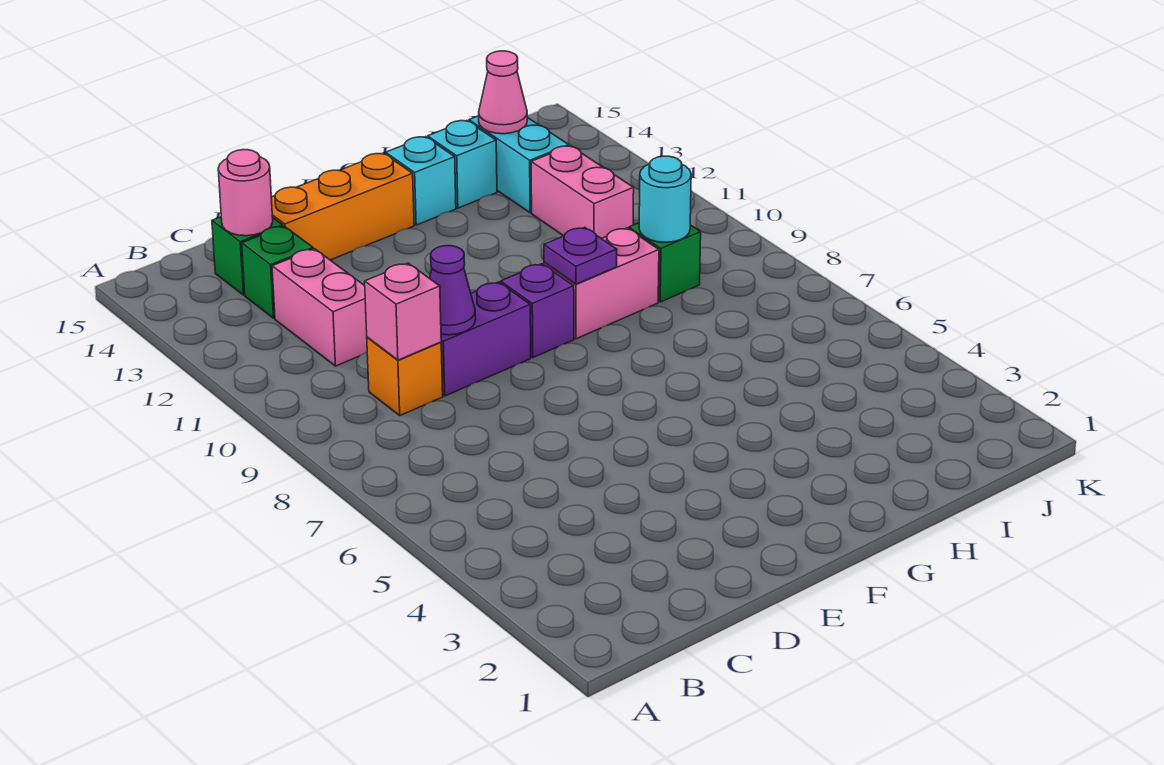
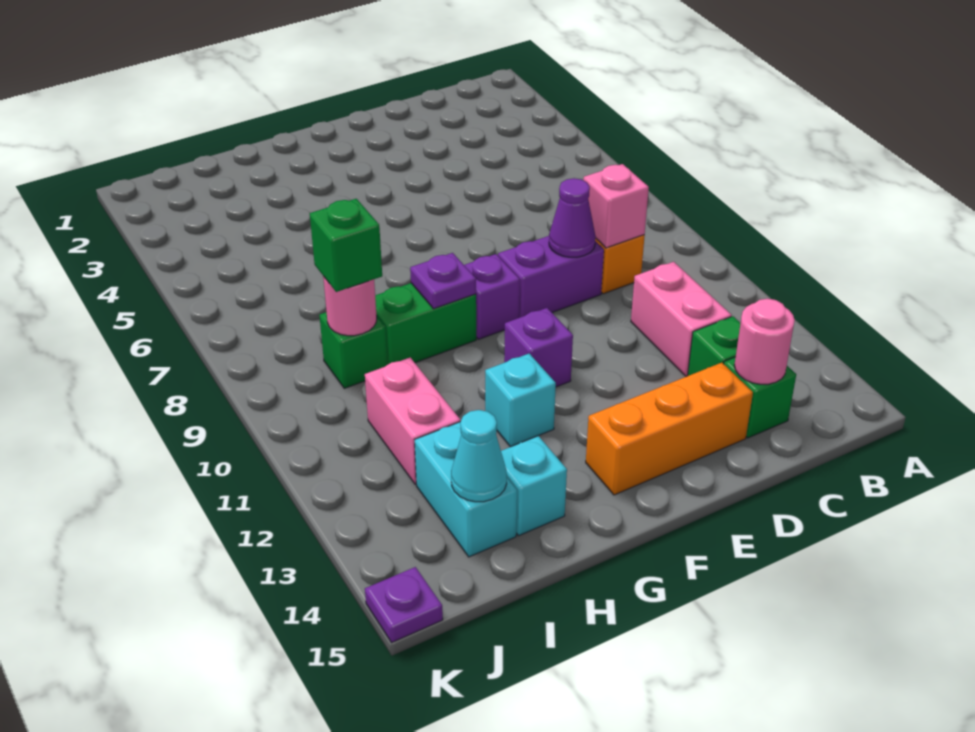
none -> purple 1x1 brick [504,308,573,387]
pink 1x2 brick [544,228,659,339] -> green 1x2 brick [375,283,476,364]
cyan 1x1 brick [386,137,456,225] -> cyan 1x1 brick moved to [485,354,556,447]
cyan 1x1 round brick [639,156,691,242] -> pink 1x1 round brick [323,276,377,336]
none -> green 1x1 brick [310,199,382,292]
pink 1x1 cone [479,51,527,134] -> cyan 1x1 cone [451,410,507,502]
none -> purple 1x1 plate [365,567,443,642]

